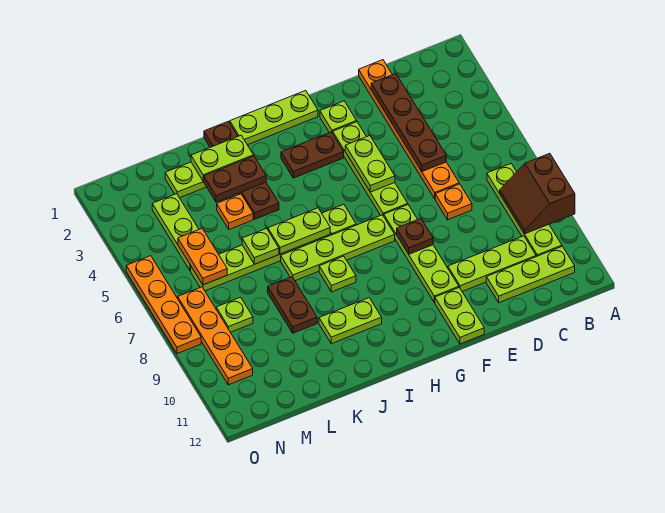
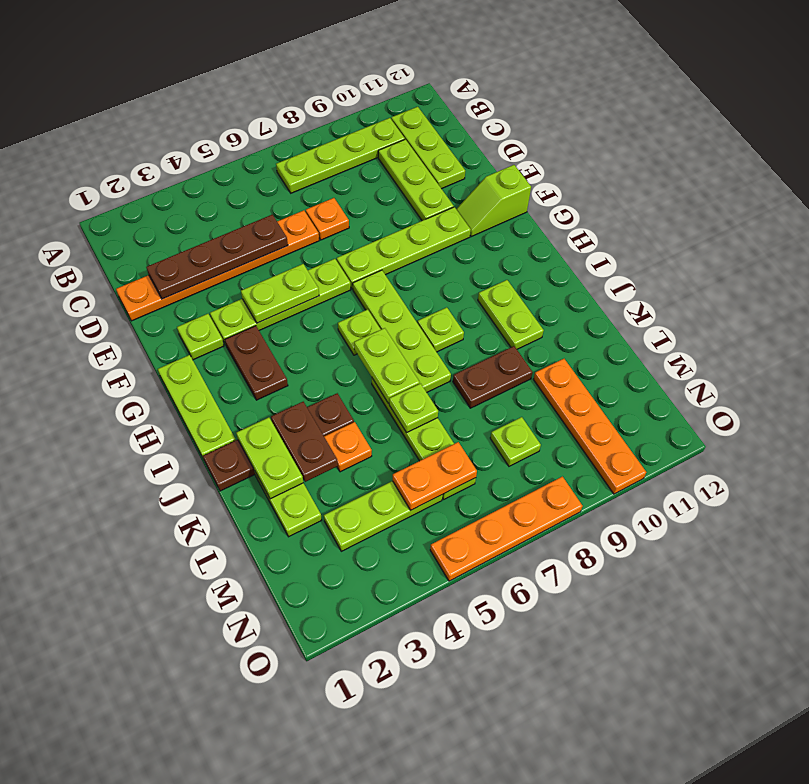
brown 2x2 slope [500,153,575,234] -> none
brown 1x1 plate [397,219,433,254] -> none
lime 1x2 plate [435,288,484,344] -> lime 1x2 slope [456,165,531,237]
orange 1x4 plate [178,287,253,385] -> orange 1x4 plate turned to [533,359,646,494]

